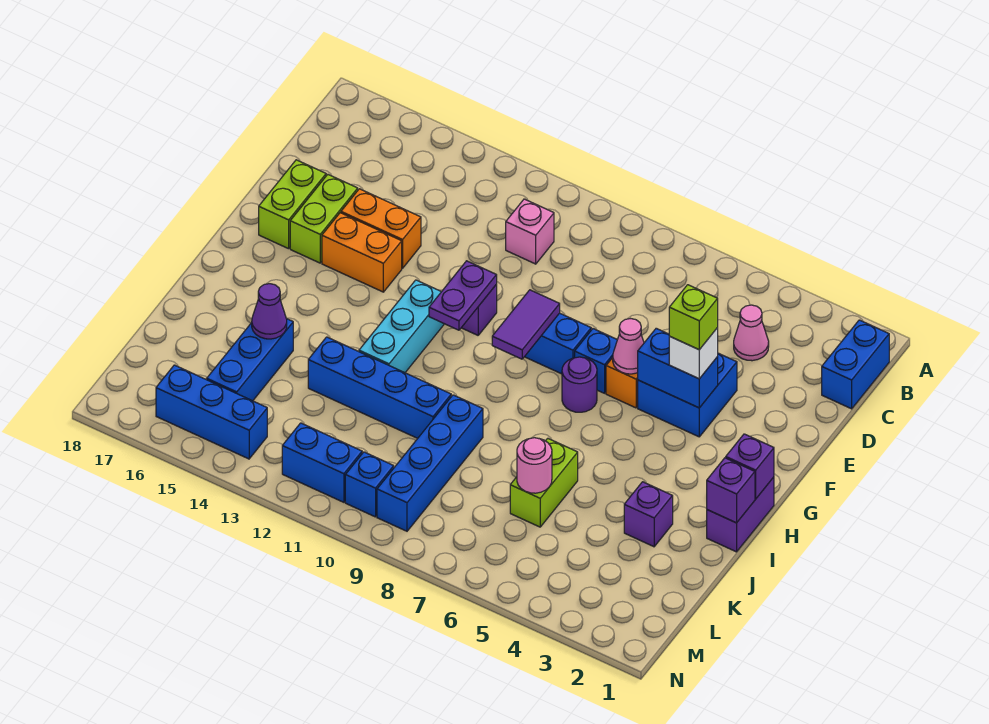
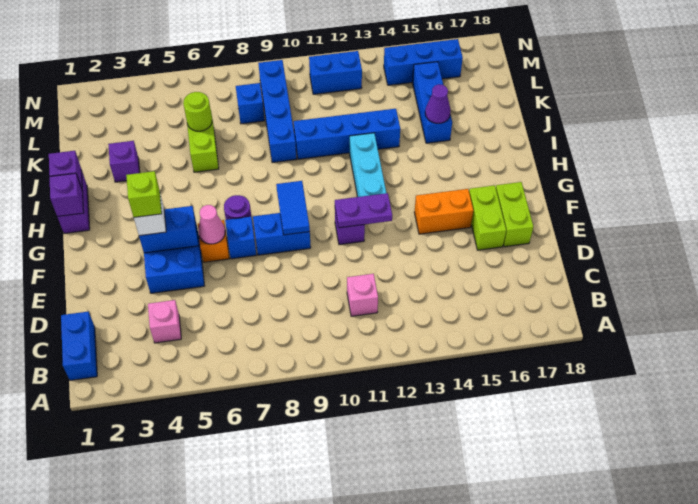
pink 1x1 cone [734,305,769,361] -> pink 1x1 brick [148,300,181,343]
orange 1x2 brick [341,189,421,268] -> none
purple 1x2 tile [492,290,560,359] -> blue 1x2 tile [276,181,310,235]
purple 1x2 plate [429,261,497,330] -> purple 1x2 plate turned to [335,193,392,228]
pink 1x1 round brick [517,438,552,493] -> lime 1x1 round brick [183,92,212,131]
blue 1x1 brick [345,452,394,517] -> blue 1x1 brick moved to [236,83,265,124]

